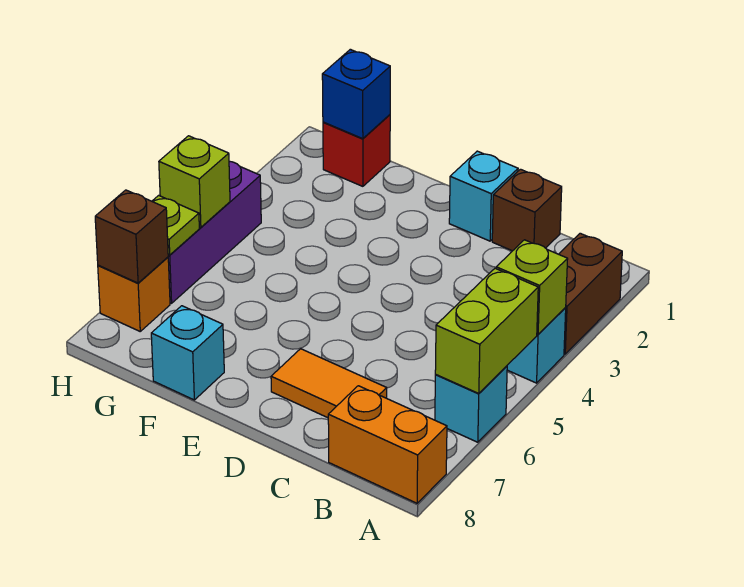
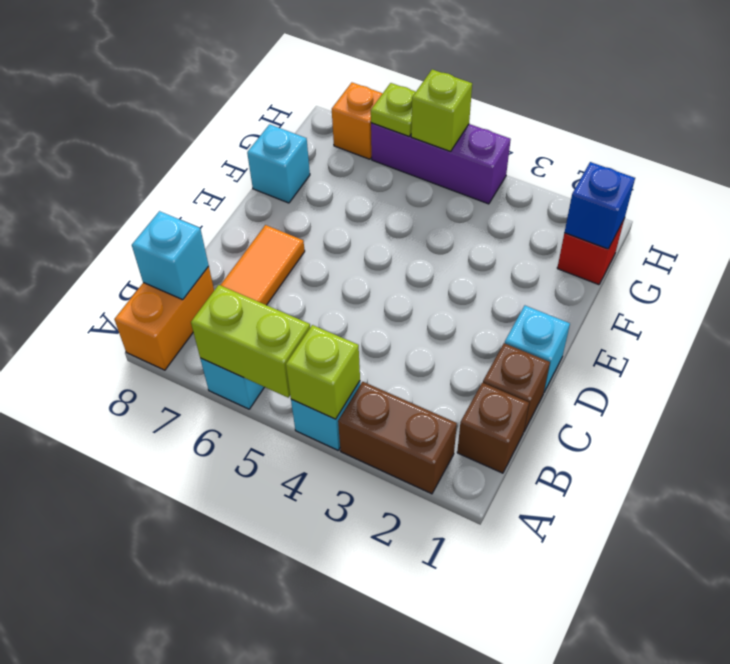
none -> cyan 1x1 brick [132,211,209,300]
brown 1x1 brick [95,190,168,283] -> brown 1x1 brick moved to [457,383,529,473]

